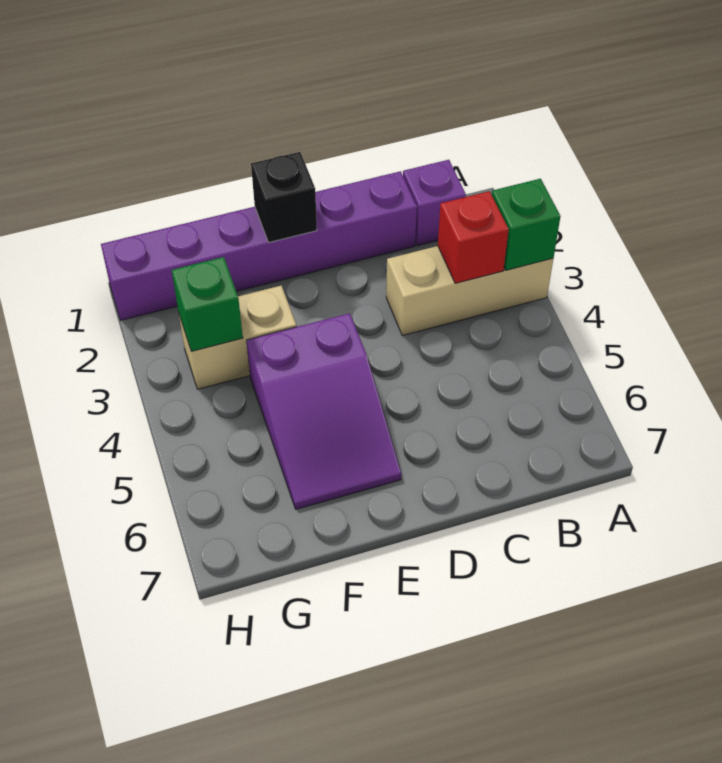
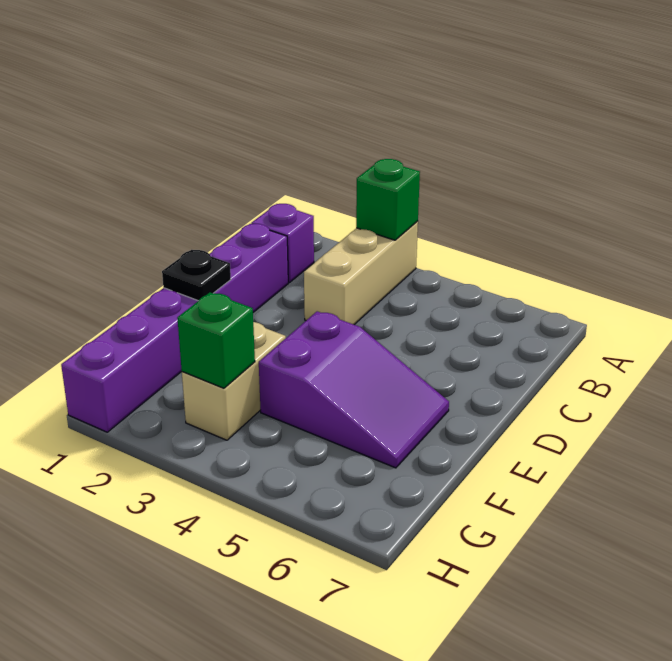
red 1x1 brick [438,191,509,283] -> none
black 1x1 brick [251,152,317,242] -> black 1x1 plate [162,250,231,301]

